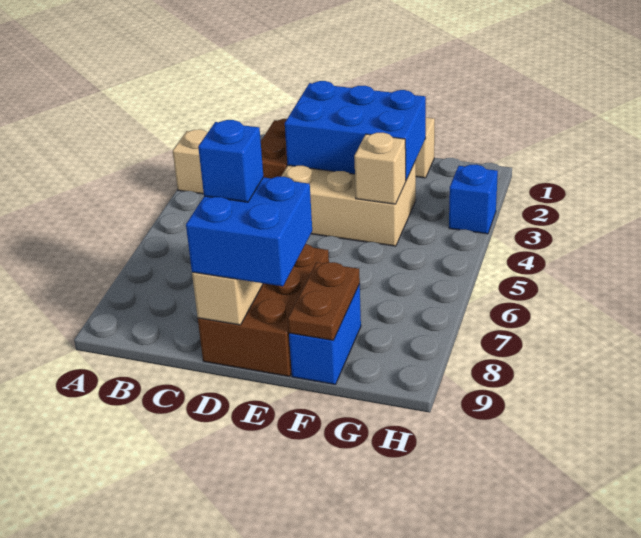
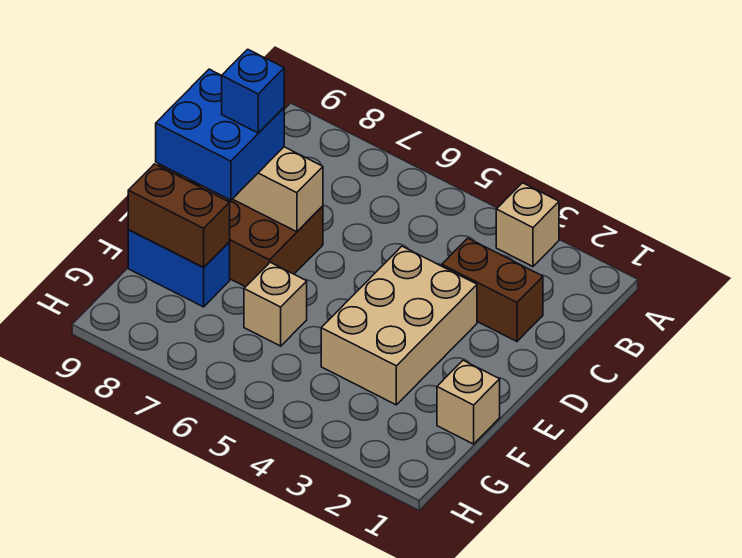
blue 2x3 brick [285,81,426,180] -> none
tan 1x1 brick [354,133,406,204] -> tan 1x1 brick moved to [244,262,307,346]
brown 1x2 plate [288,262,360,340] -> brown 1x2 brick [128,164,230,267]
blue 1x1 brick [449,164,498,234] -> none

